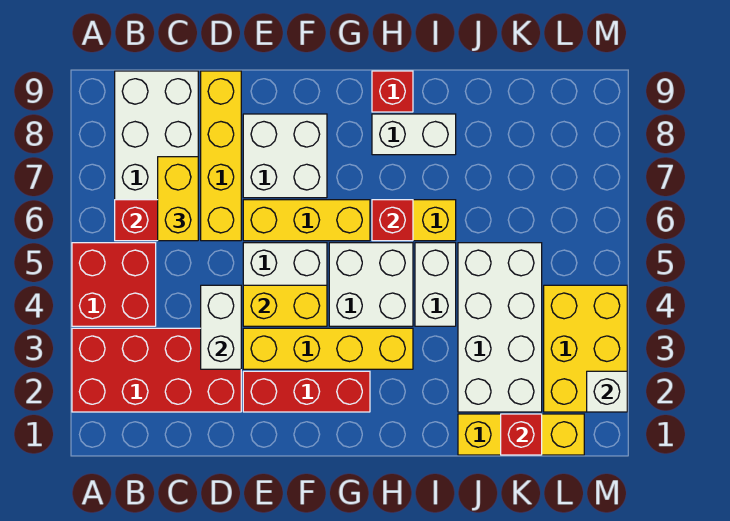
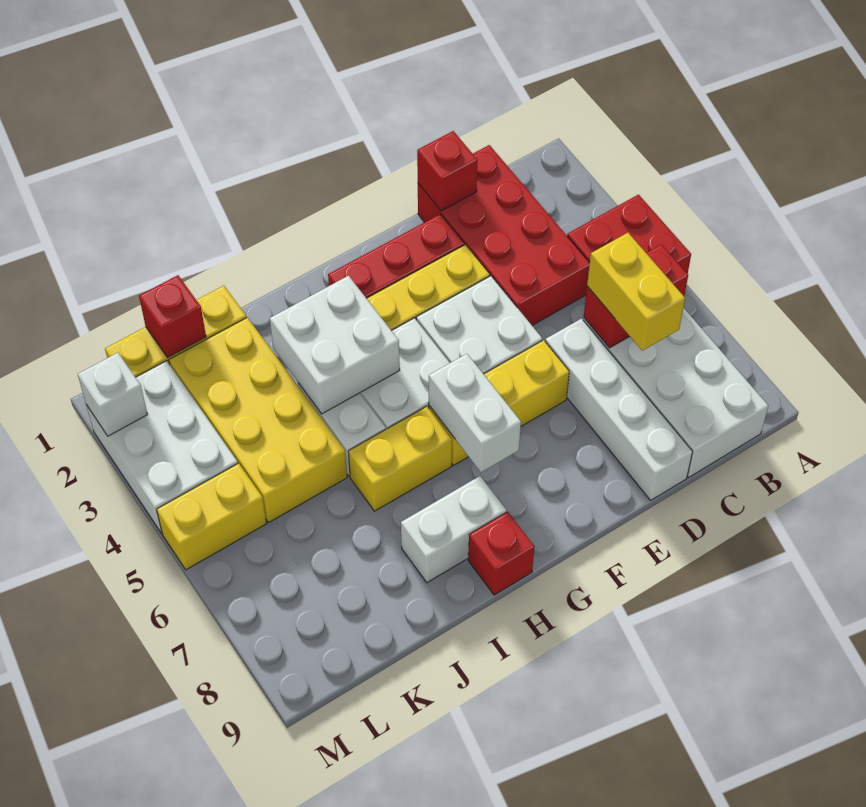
red 2x4 brick [72,328,241,412] -> red 2x4 brick turned to [418,145,590,325]
white 1x2 brick [201,285,241,369] -> white 1x2 brick moved to [429,354,521,472]
yellow 1x4 brick [201,71,241,241] -> white 1x4 brick [545,319,693,500]
yellow 1x2 brick [243,285,327,326] -> yellow 1x2 brick moved to [156,463,266,570]
white 2x2 brick [243,114,327,198] -> white 2x2 brick moved to [270,276,400,414]
red 1x1 brick [372,200,413,241] -> red 1x1 brick moved to [417,131,477,211]
white 2x4 brick [458,243,542,412] -> yellow 2x4 brick [169,318,347,523]
yellow 2x3 brick [544,285,627,412] -> white 2x3 brick [86,361,238,534]

